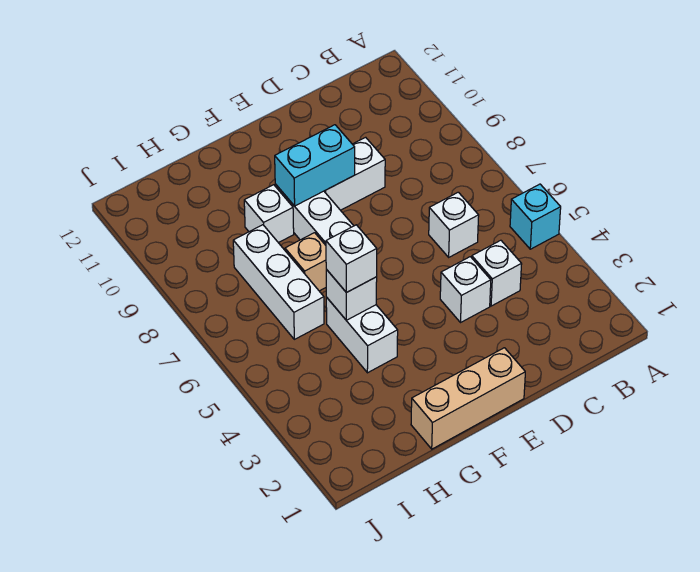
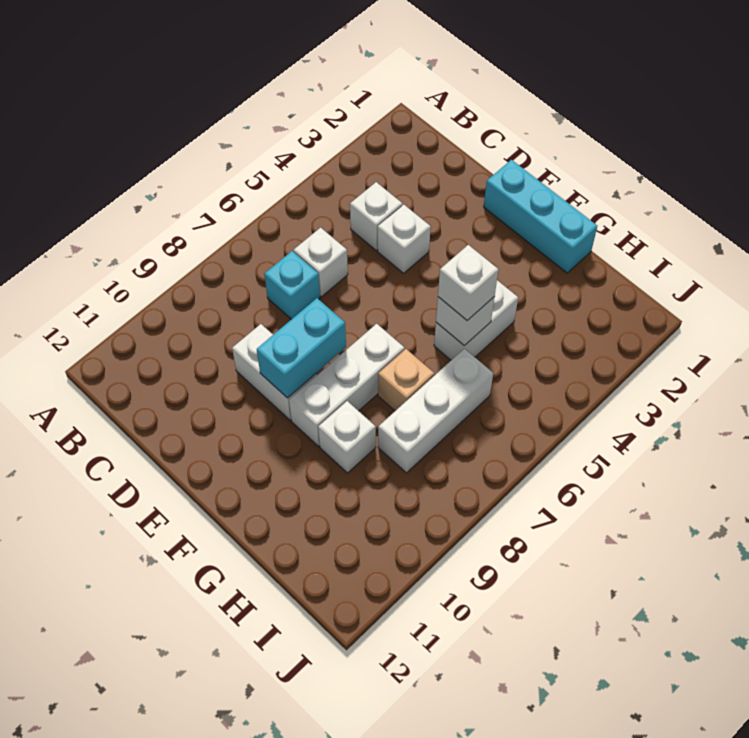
cyan 1x1 brick [510,184,561,249] -> cyan 1x1 brick moved to [264,251,320,319]
tan 1x3 brick [411,348,525,449] -> cyan 1x3 brick [484,160,597,273]
cyan 1x2 brick [275,125,355,206] -> cyan 1x2 brick turned to [257,298,346,398]

